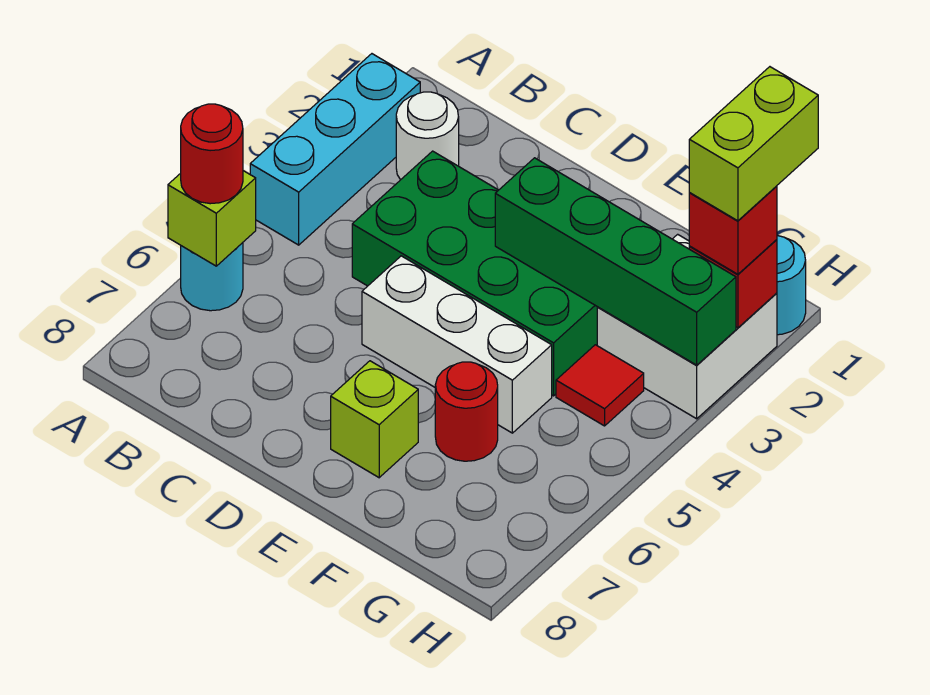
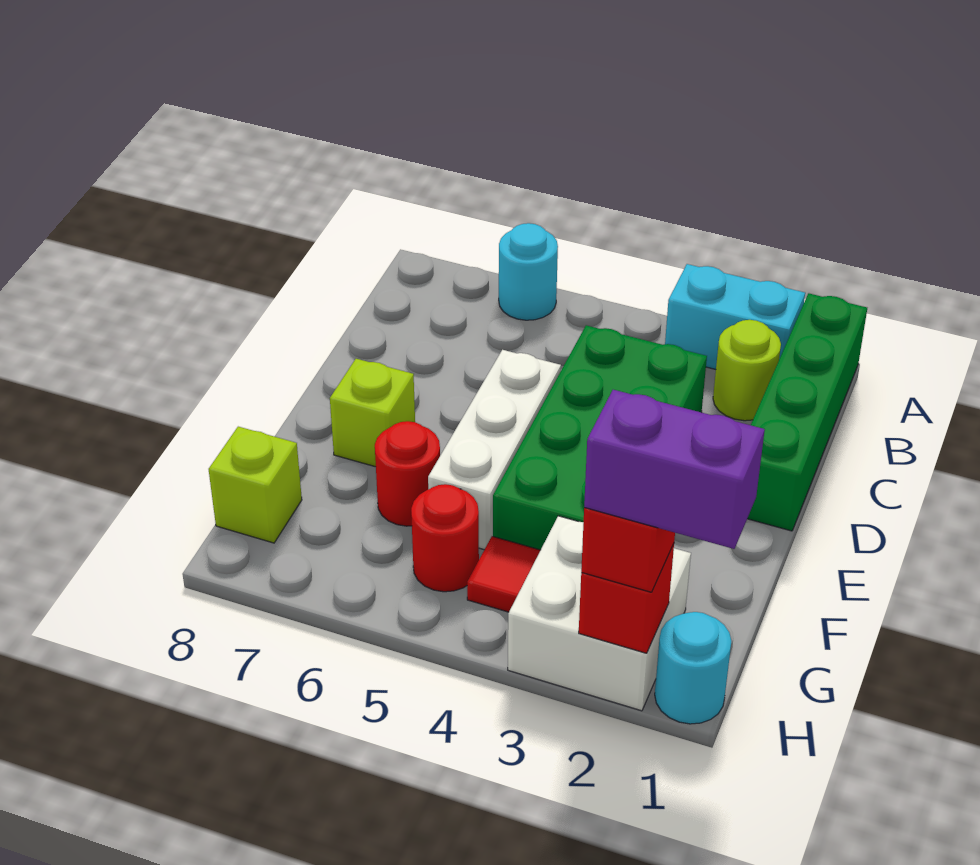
cyan 1x3 brick [250,54,420,245] -> cyan 1x2 brick [665,264,805,369]
lime 1x1 brick [168,171,256,266] -> lime 1x1 brick moved to [209,427,302,543]
red 1x1 round brick [181,104,243,204] -> red 1x1 round brick moved to [411,484,479,592]
white 1x1 round brick [396,92,459,180] -> lime 1x1 round brick [713,320,781,421]
green 1x4 brick [495,158,736,365] -> green 1x4 brick moved to [747,293,867,531]
lime 1x2 brick [689,67,818,221] -> purple 1x2 brick [584,390,765,549]

